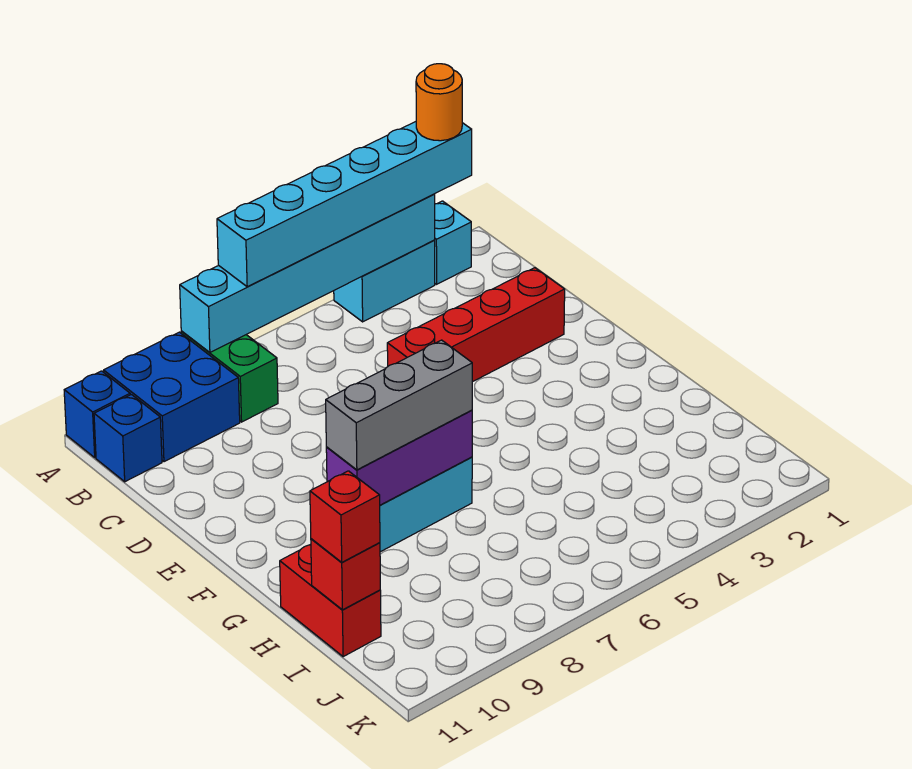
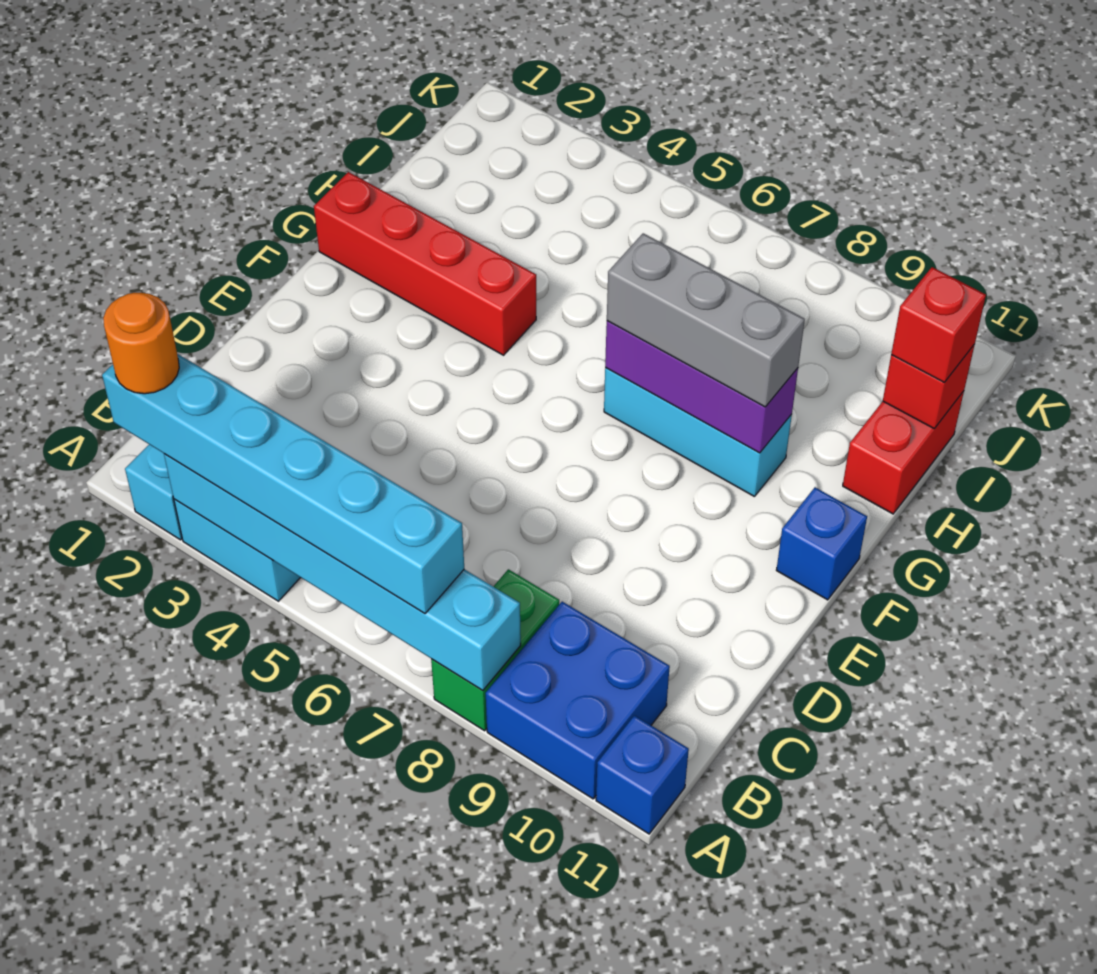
blue 1x1 brick [94,395,162,482] -> blue 1x1 brick moved to [776,487,867,600]
red 1x4 brick [387,268,565,382] -> red 1x4 brick moved to [314,172,536,355]

